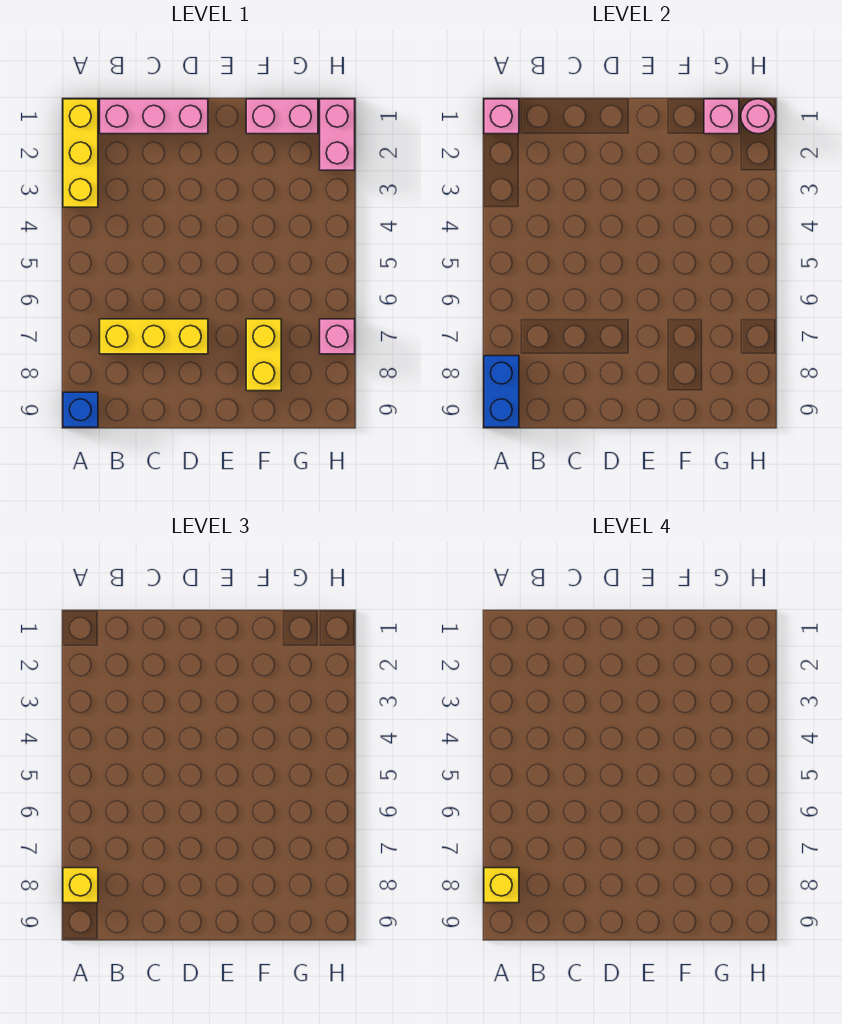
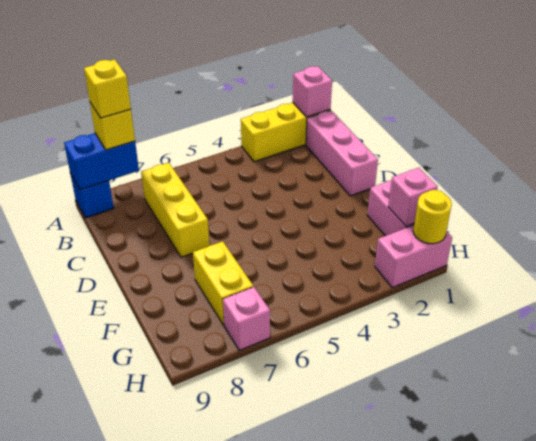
yellow 1x2 brick [246,319,281,391] -> yellow 1x2 brick turned to [193,241,253,325]
pink 1x1 round brick [741,99,776,134] -> yellow 1x1 round brick [413,190,452,244]

